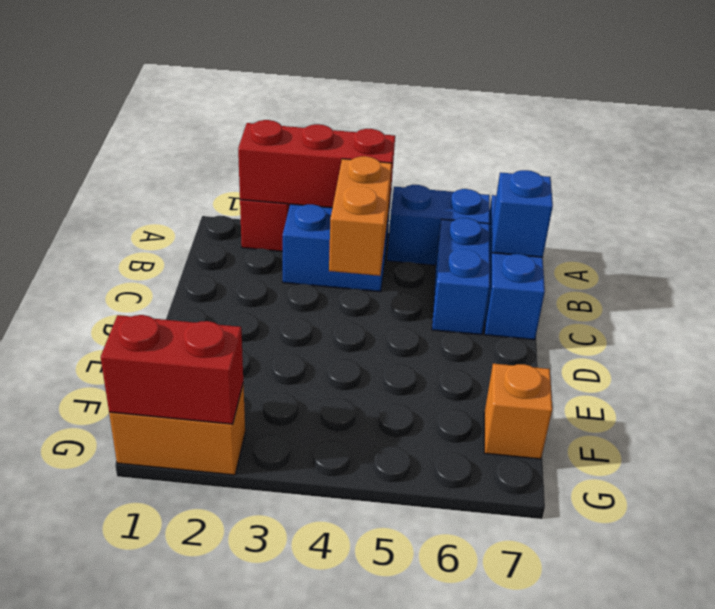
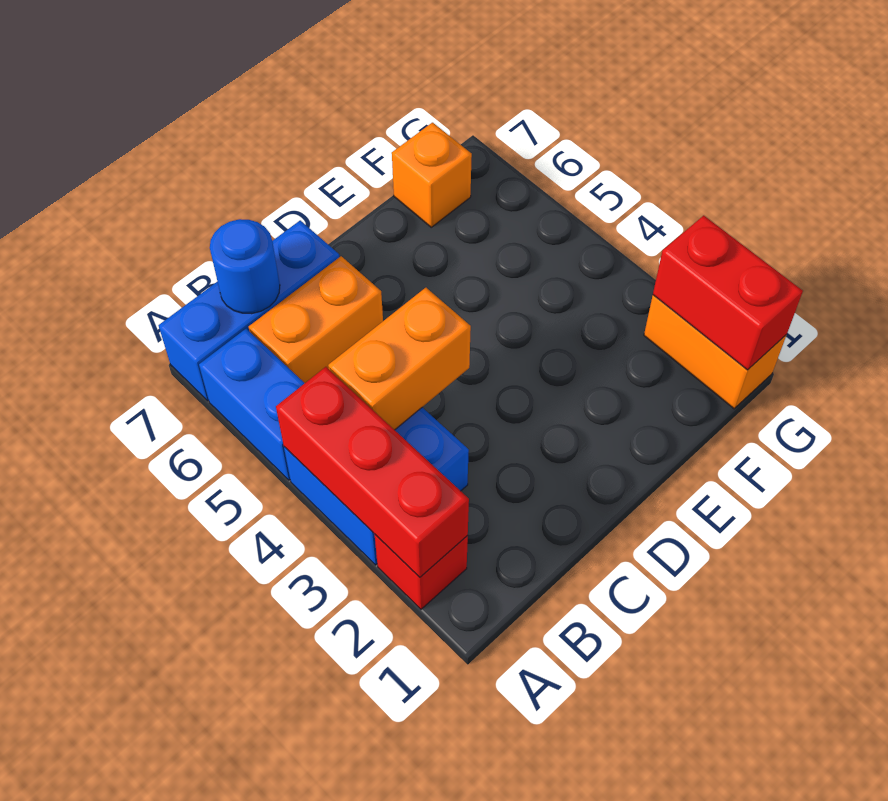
blue 1x2 brick [432,218,490,335] -> orange 1x2 brick [249,256,383,383]
blue 1x1 brick [492,170,553,257] -> blue 1x1 round brick [210,219,280,314]

